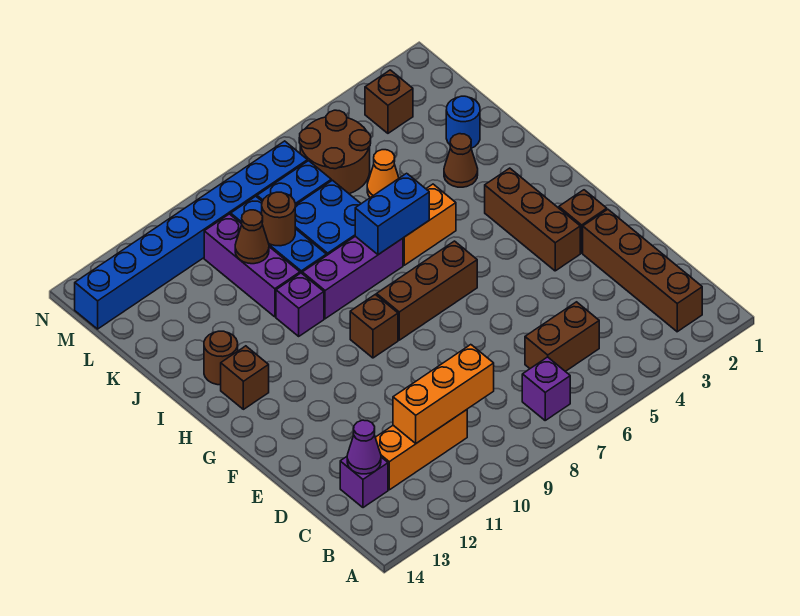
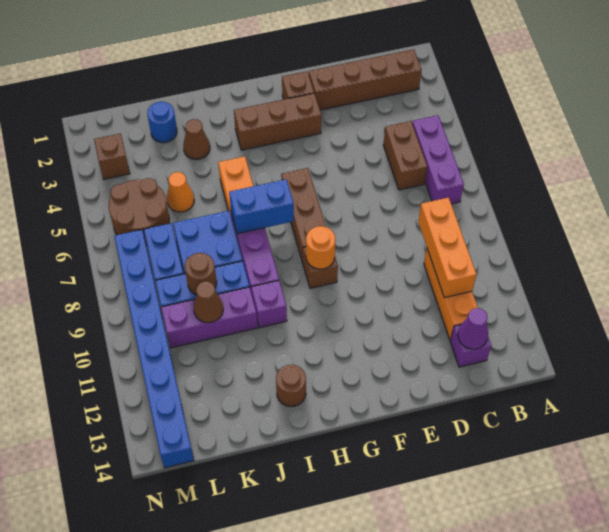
purple 1x1 brick [522,357,570,420] -> purple 1x3 brick [412,115,464,204]
none -> orange 1x1 round brick [306,226,335,269]
brown 1x1 brick [221,346,269,409] -> none
blue 1x2 brick [355,173,429,255] -> blue 1x2 brick turned to [229,179,294,234]

